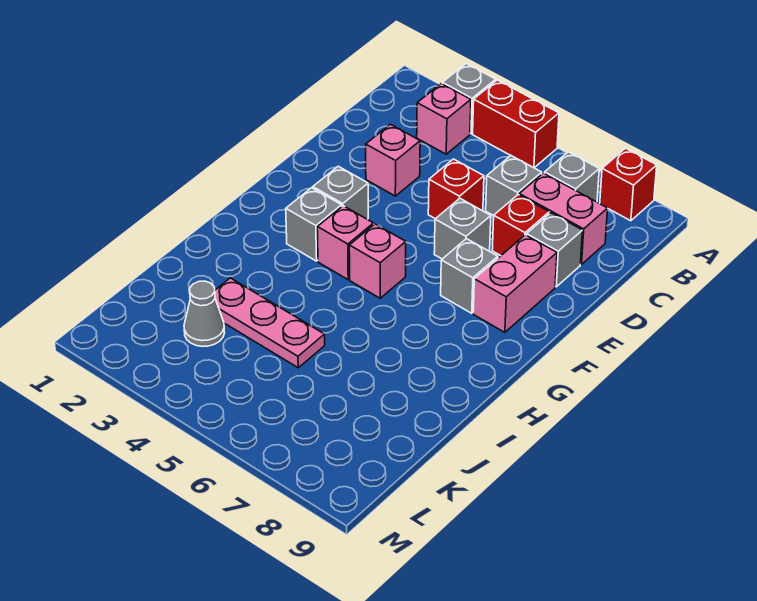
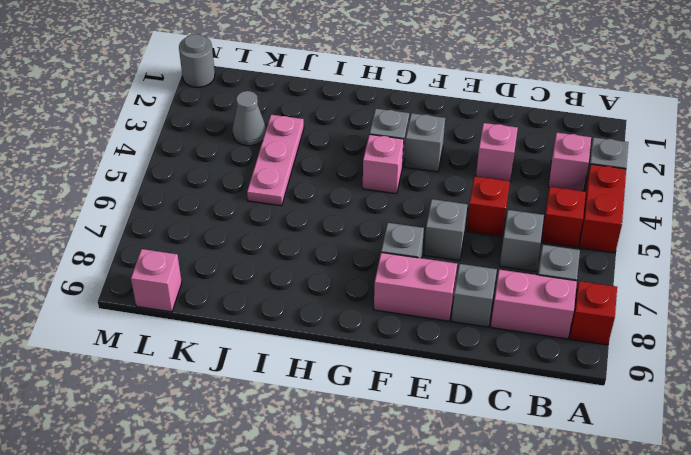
pink 1x2 brick [519,173,608,264] -> pink 1x2 brick turned to [491,270,577,339]
red 1x1 brick [492,195,549,256] -> red 1x1 brick moved to [541,187,586,248]
pink 1x1 brick [349,224,406,298] -> pink 1x1 brick moved to [131,249,182,312]
none -> grey 1x1 round brick [179,34,215,87]

